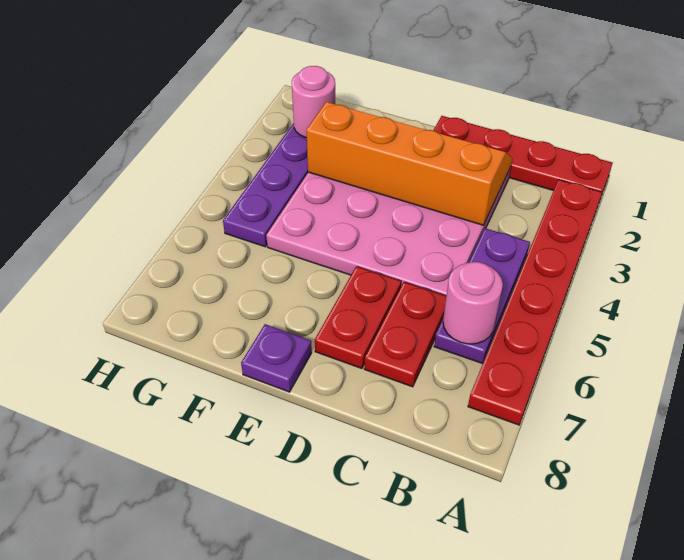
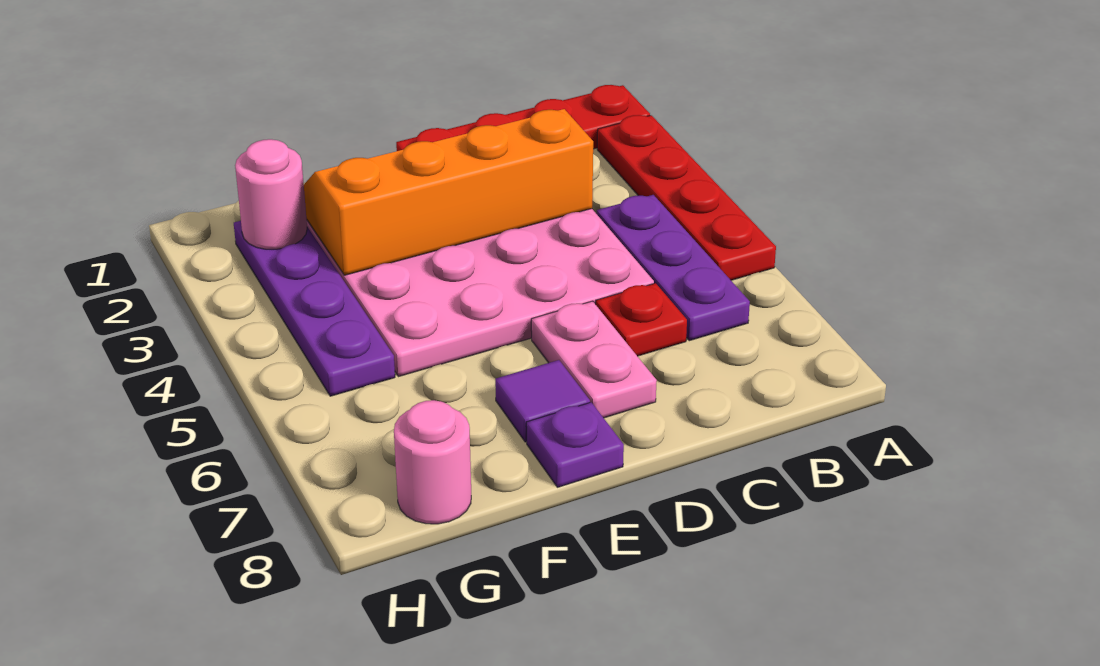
red 1x6 plate [468,180,602,425] -> red 1x4 plate [597,115,776,280]
pink 1x1 round brick [443,262,503,344] -> pink 1x1 round brick moved to [394,400,471,524]
red 1x2 plate [364,282,446,387] -> red 1x1 plate [596,283,687,356]
red 1x2 plate [315,266,401,368] -> pink 1x2 plate [531,301,657,418]
none -> purple 1x1 tile [495,360,590,442]

